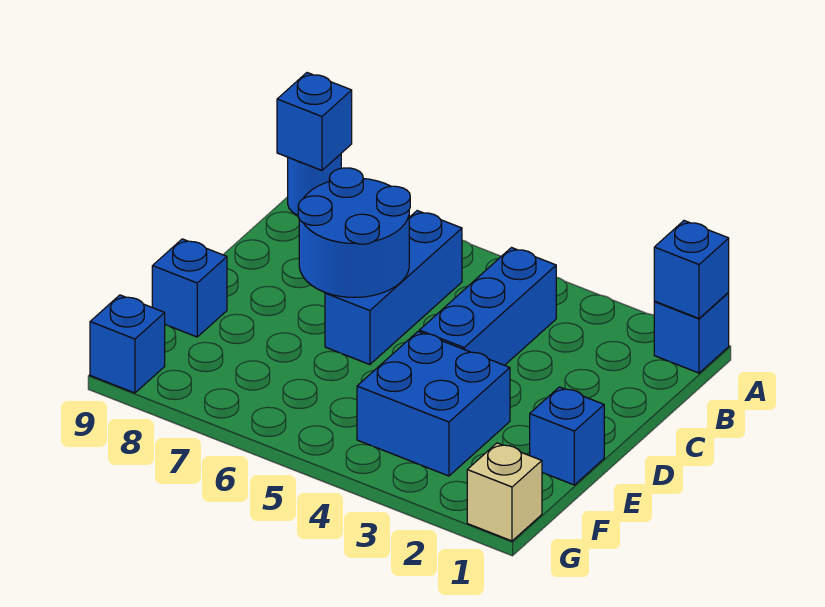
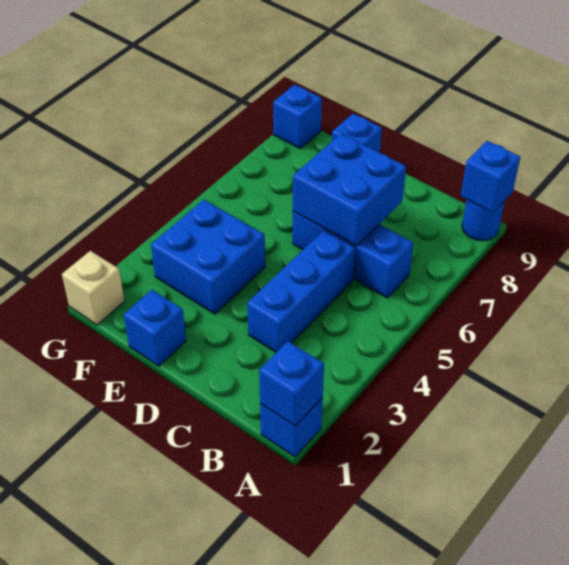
blue 1x3 brick [419,248,556,365] -> blue 1x3 brick turned to [247,230,356,352]
blue 2x2 round brick [298,168,410,297] -> blue 2x2 brick [293,133,406,246]

